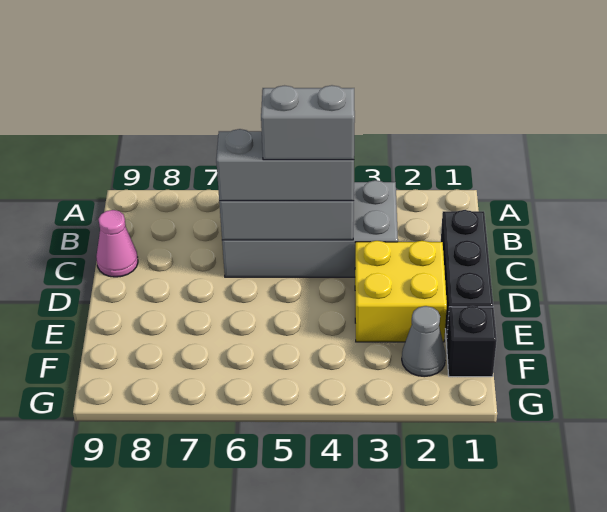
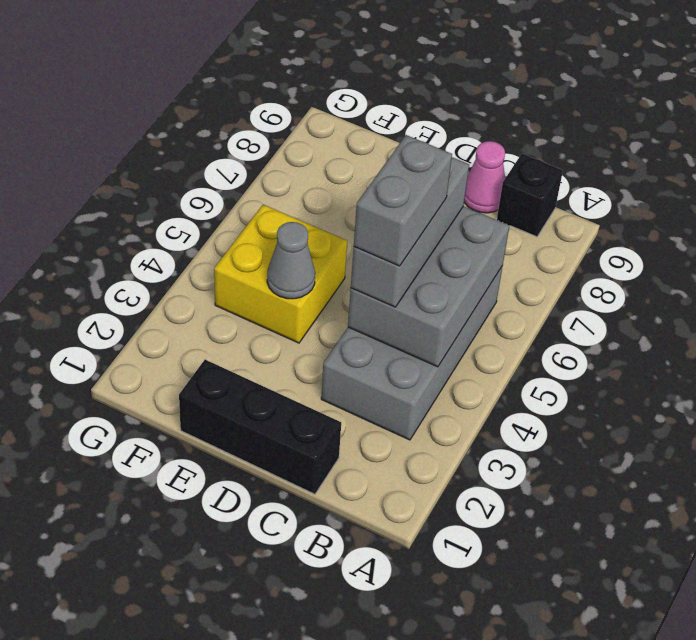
yellow 2x2 brick [355,241,447,342] -> yellow 2x2 brick moved to [214,205,347,343]
black 1x1 brick [446,306,497,377] -> black 1x1 brick moved to [497,154,563,237]
grey 1x1 cone [402,306,446,377] -> grey 1x1 cone moved to [267,222,315,299]

